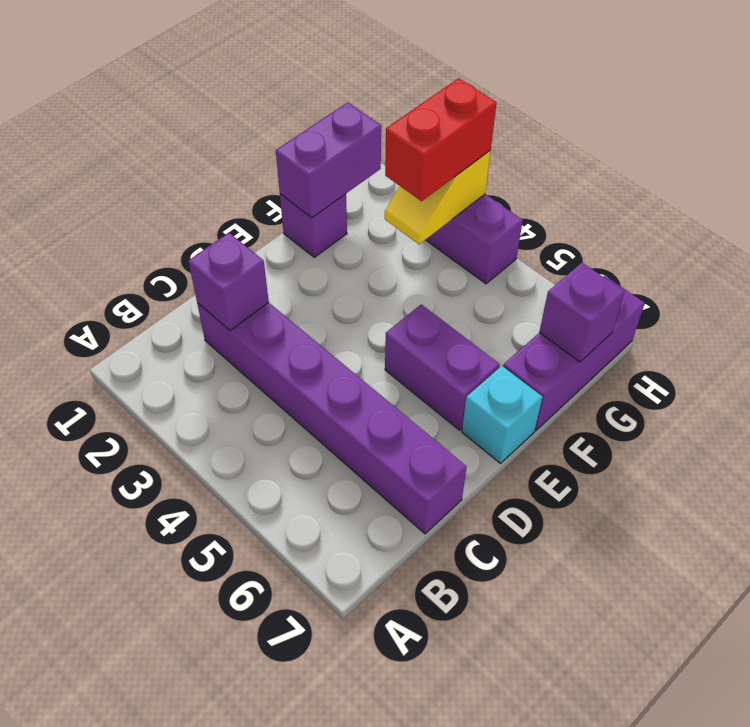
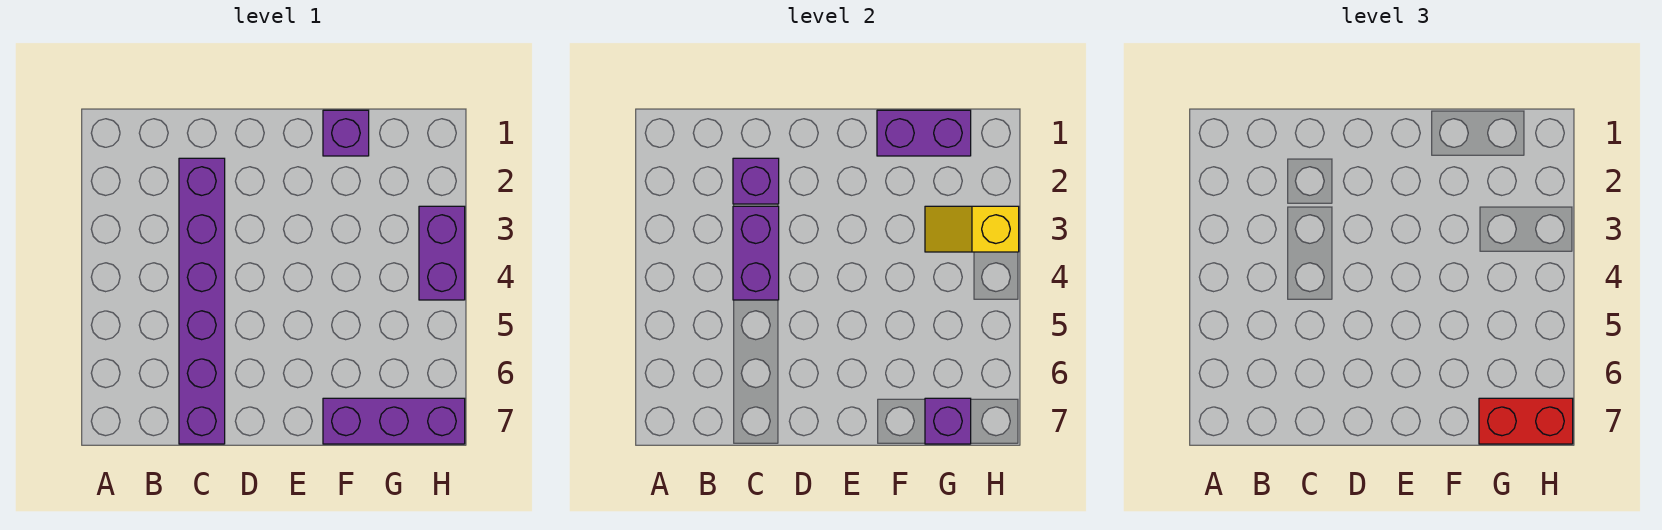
purple 1x2 brick [385,304,500,430] -> purple 1x2 brick moved to [733,206,779,300]
cyan 1x1 brick [462,366,542,463] -> none
red 1x2 brick [385,78,497,201] -> red 1x2 brick moved to [1479,398,1573,444]

